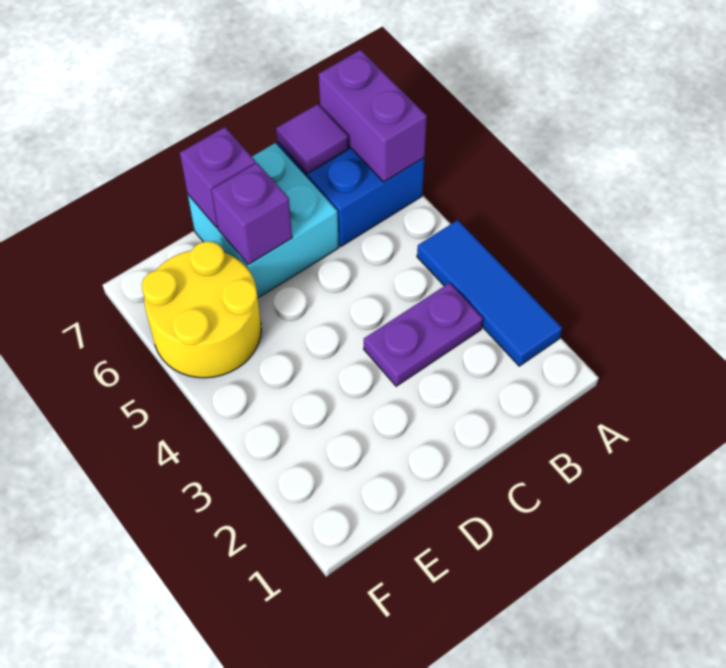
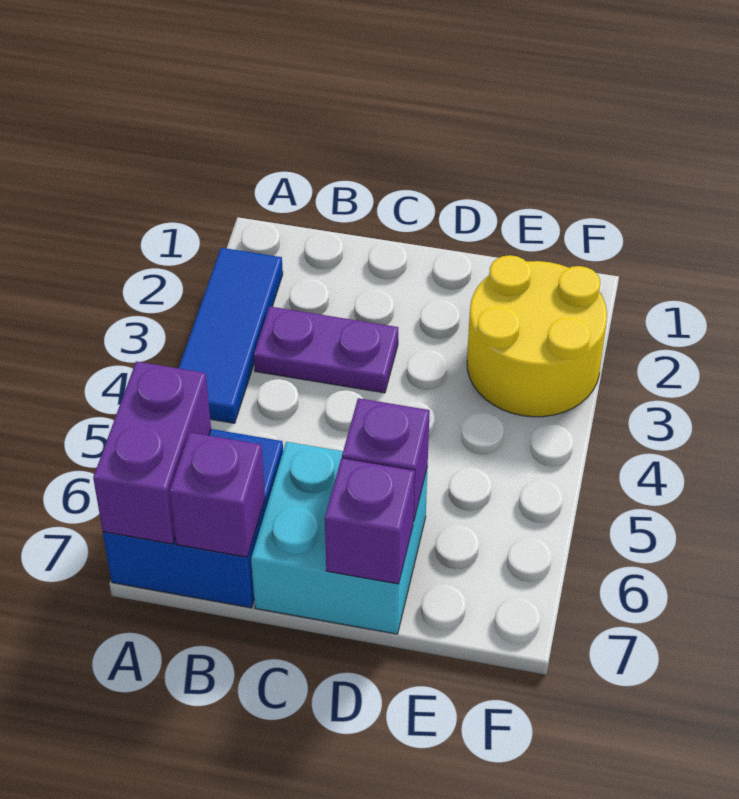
purple 1x1 tile [276,104,349,174] -> purple 1x1 brick [170,432,265,557]
yellow 2x2 round brick [142,241,261,378] -> yellow 2x2 round brick moved to [467,255,607,417]

